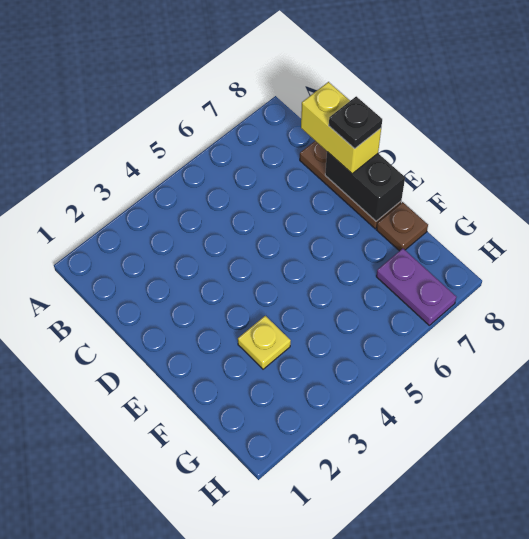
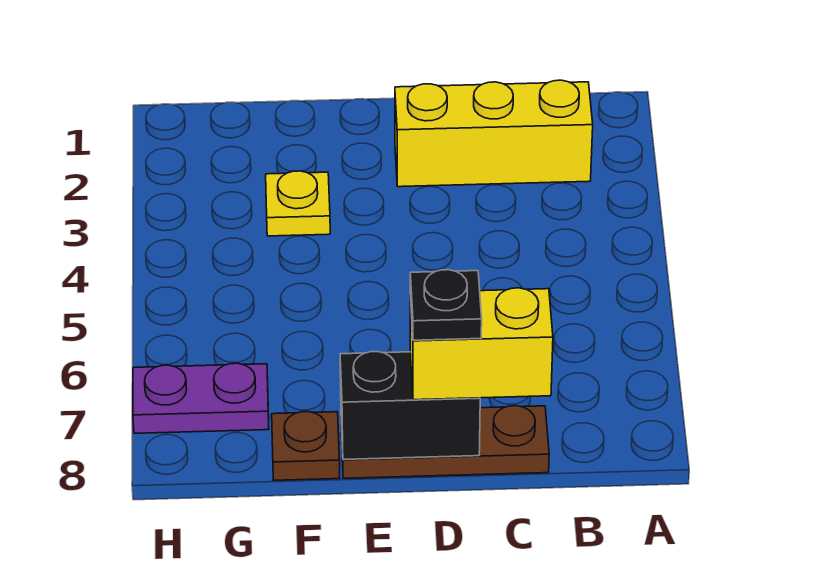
none -> yellow 1x3 brick [395,80,593,187]

